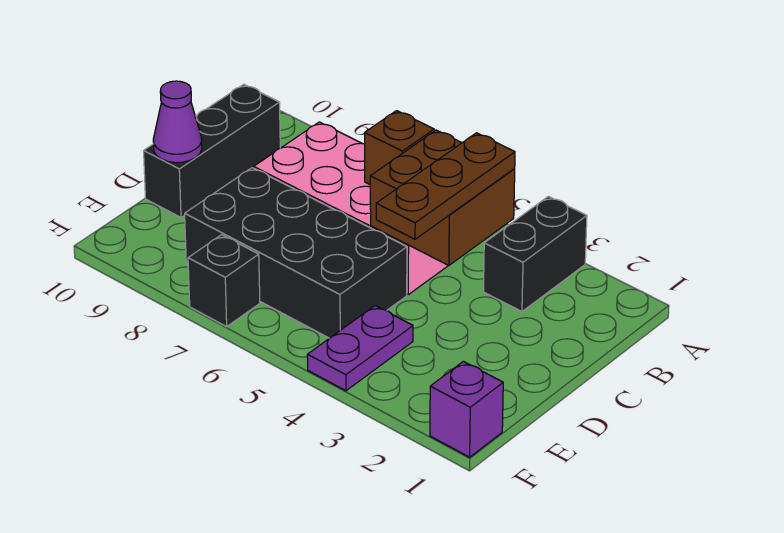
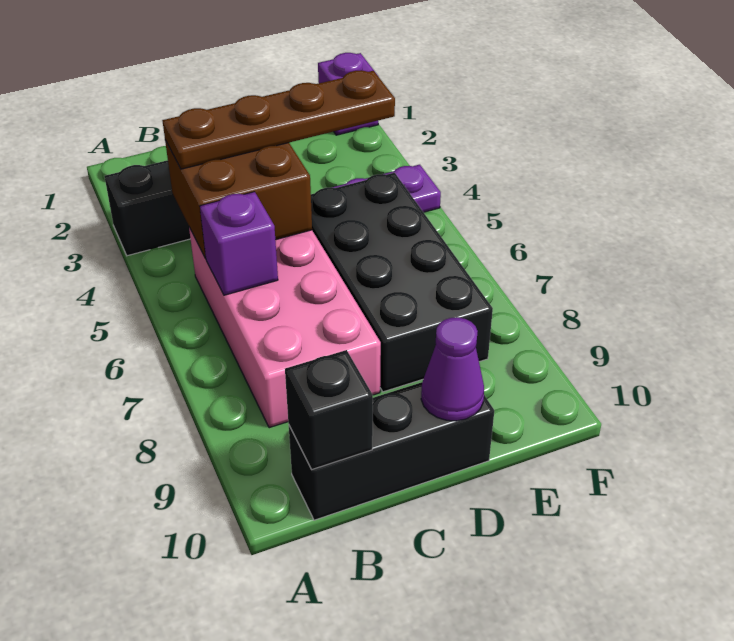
brown 1x3 plate [376,133,515,239] -> brown 1x4 plate [162,70,395,169]
brown 1x1 brick [365,111,434,184] -> purple 1x1 brick [200,192,278,295]
black 1x1 brick [188,235,260,327] -> black 1x1 brick moved to [285,350,373,469]

